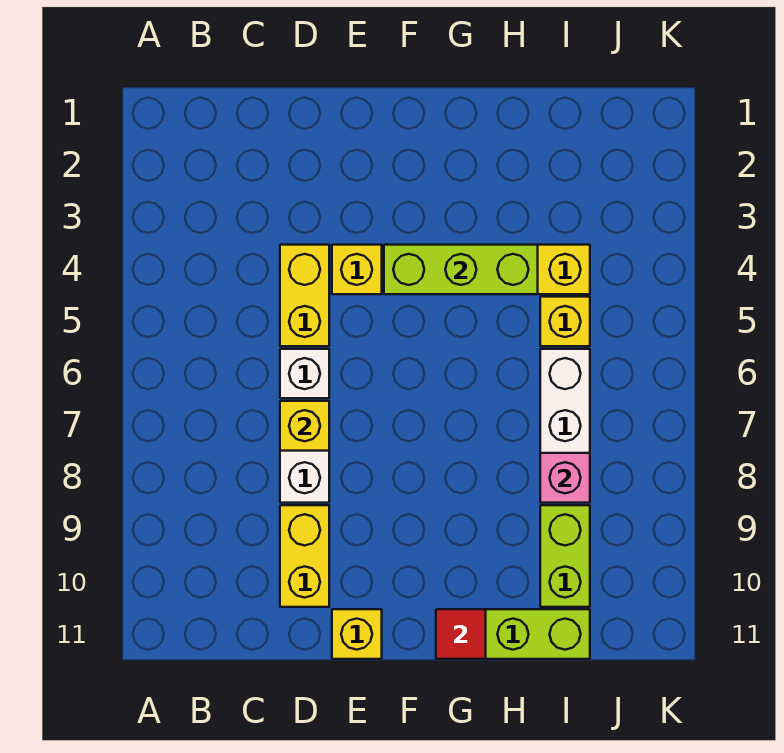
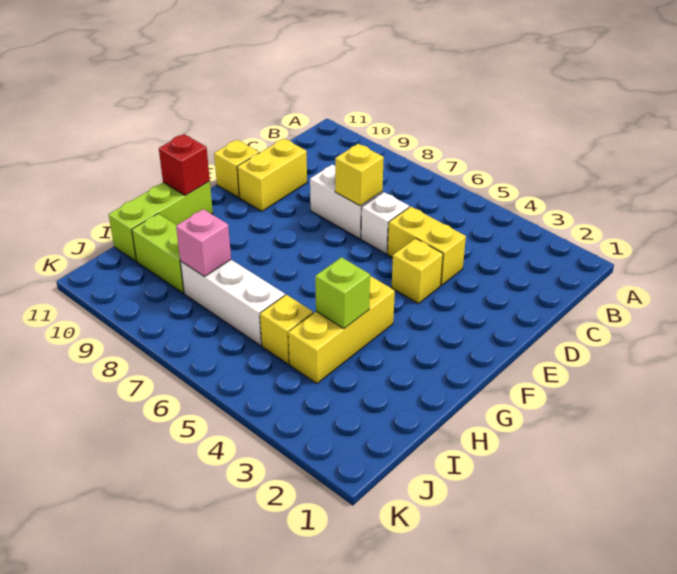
yellow 1x2 brick [280,505,329,607] -> yellow 1x2 brick turned to [237,139,307,211]
lime 1x3 brick [384,245,538,294] -> lime 1x1 brick [315,257,370,329]
red 1x1 tile [436,609,486,659] -> red 1x1 brick [159,134,210,196]

